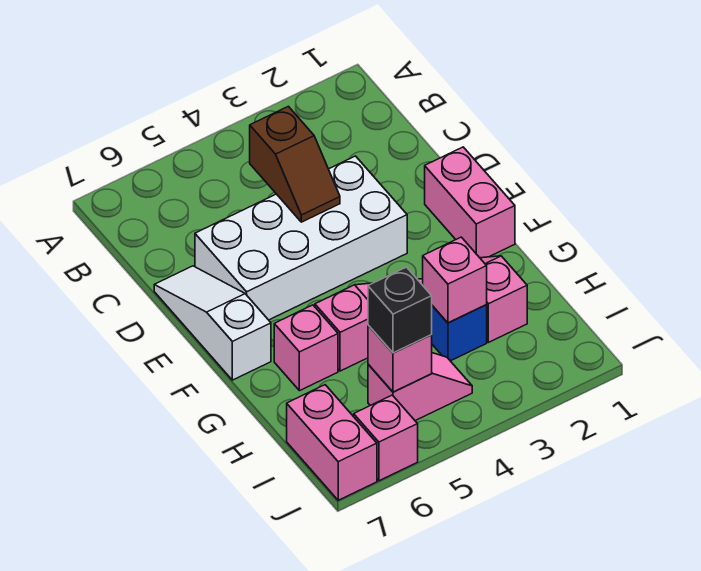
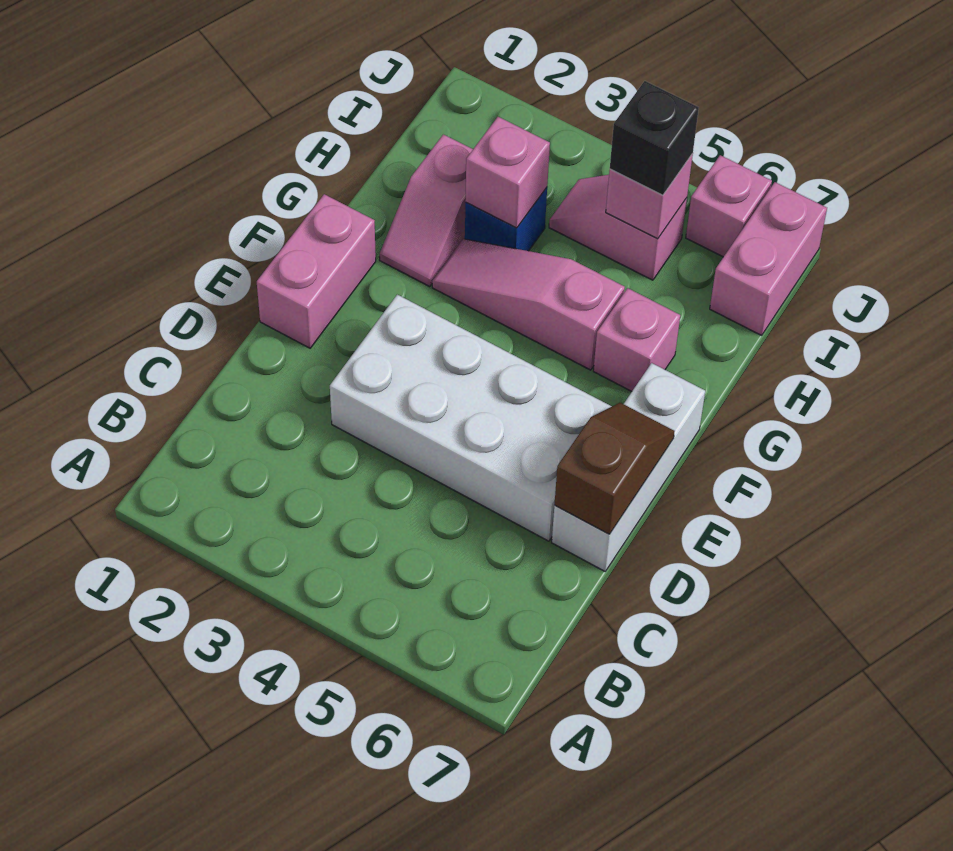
brown 1x2 slope [250,106,340,222] -> brown 1x2 slope moved to [554,403,675,534]
white 1x3 slope [154,266,271,380] -> white 1x3 brick [552,363,705,571]

